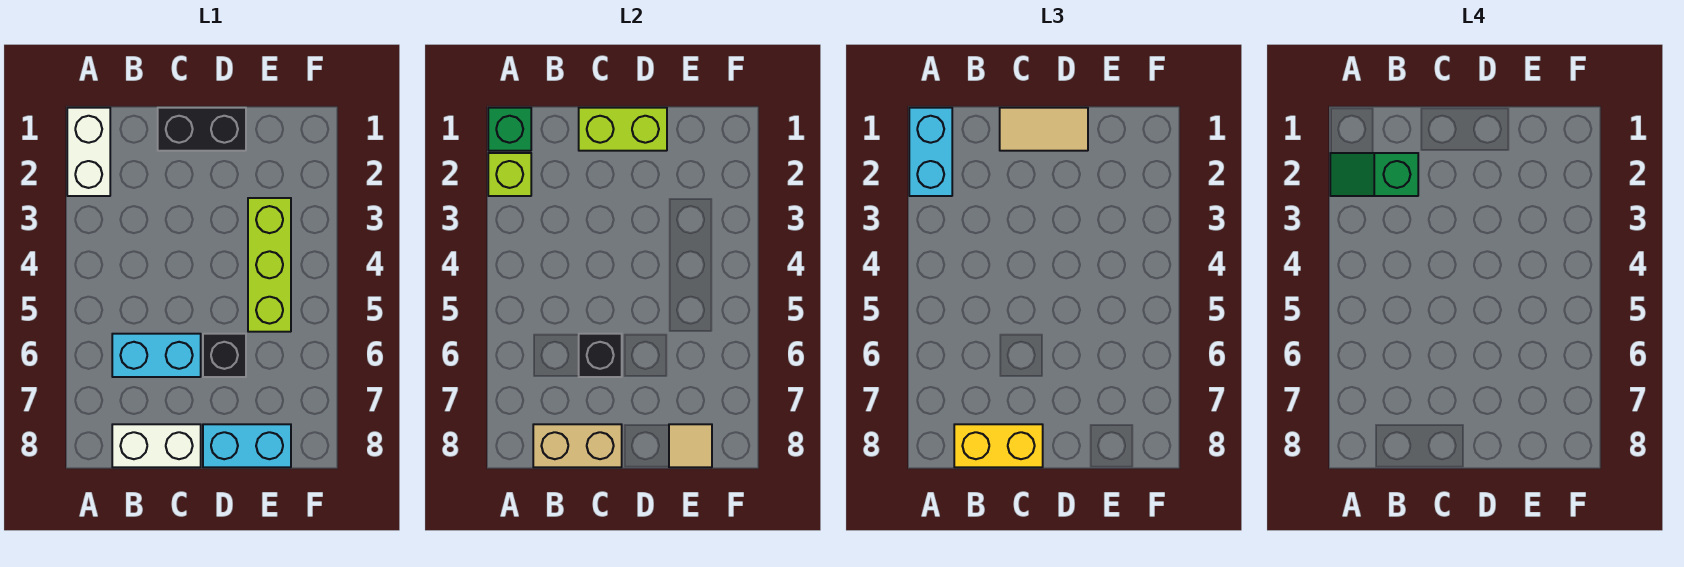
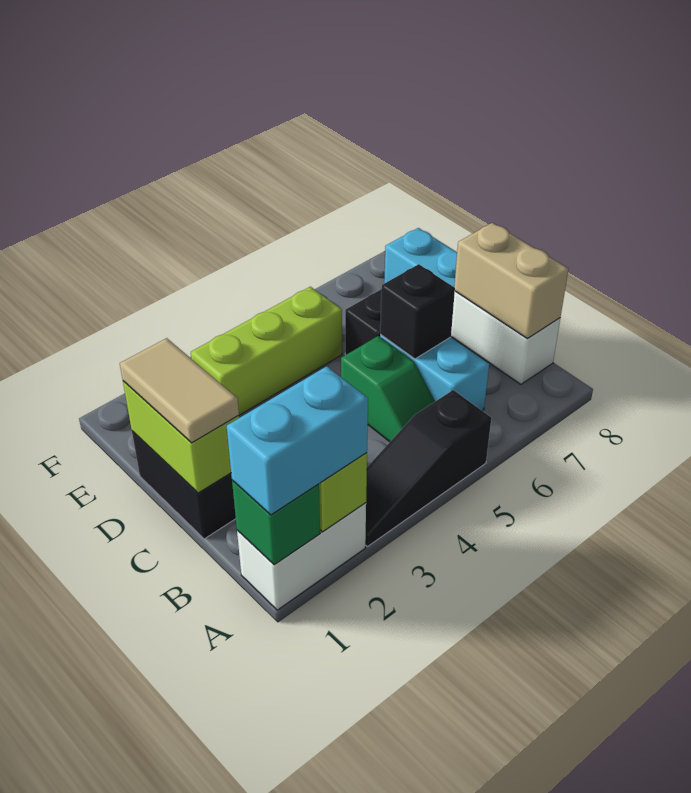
green 1x2 slope [1330,153,1418,196] -> green 1x2 slope moved to [341,336,435,442]
none -> black 1x3 slope [365,390,491,547]
yellow 1x2 brick [954,424,1043,467] -> none
tan 1x1 tile [669,424,712,467] -> none

